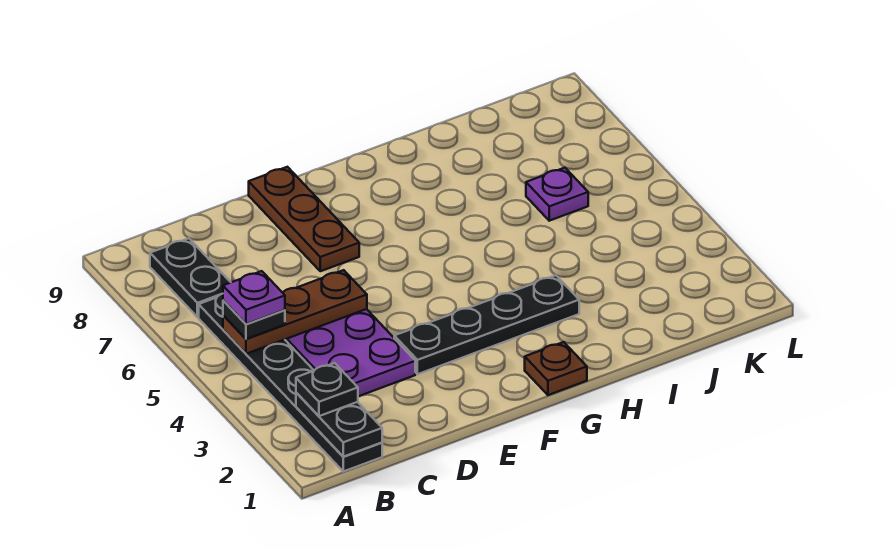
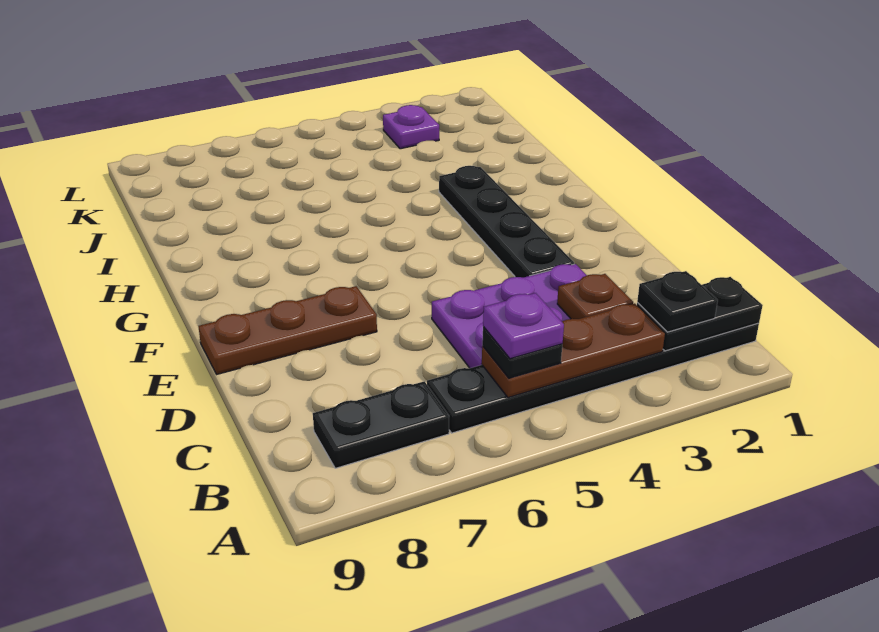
brown 1x3 plate [223,270,367,354] -> brown 1x3 plate turned to [482,303,665,398]
brown 1x1 plate [525,342,587,395] -> brown 1x1 plate moved to [557,274,633,319]
purple 1x1 plate [526,168,588,221] -> purple 1x1 plate moved to [383,105,439,149]

